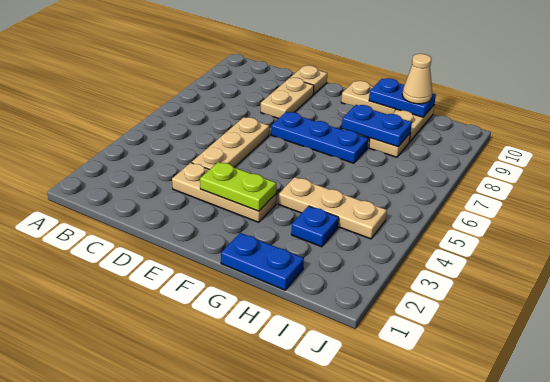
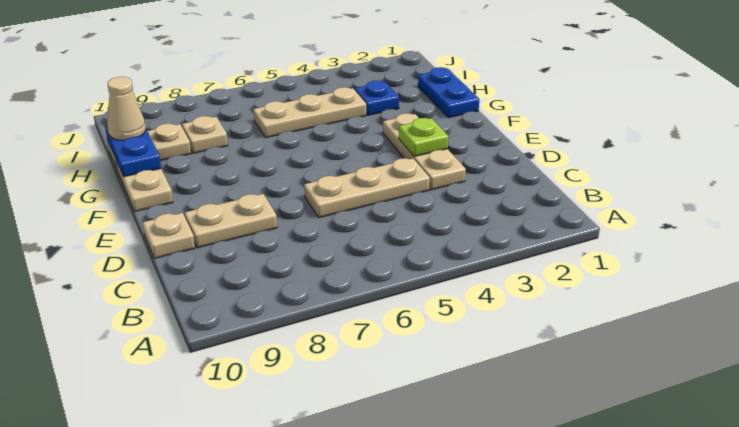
lime 1x2 plate [200,162,276,211] -> lime 1x1 plate [399,118,448,156]
blue 1x3 plate [271,112,368,163] -> none
tan 1x3 plate [278,177,387,239] -> tan 1x3 plate turned to [253,87,366,138]
blue 1x2 plate [342,105,412,147] -> none

